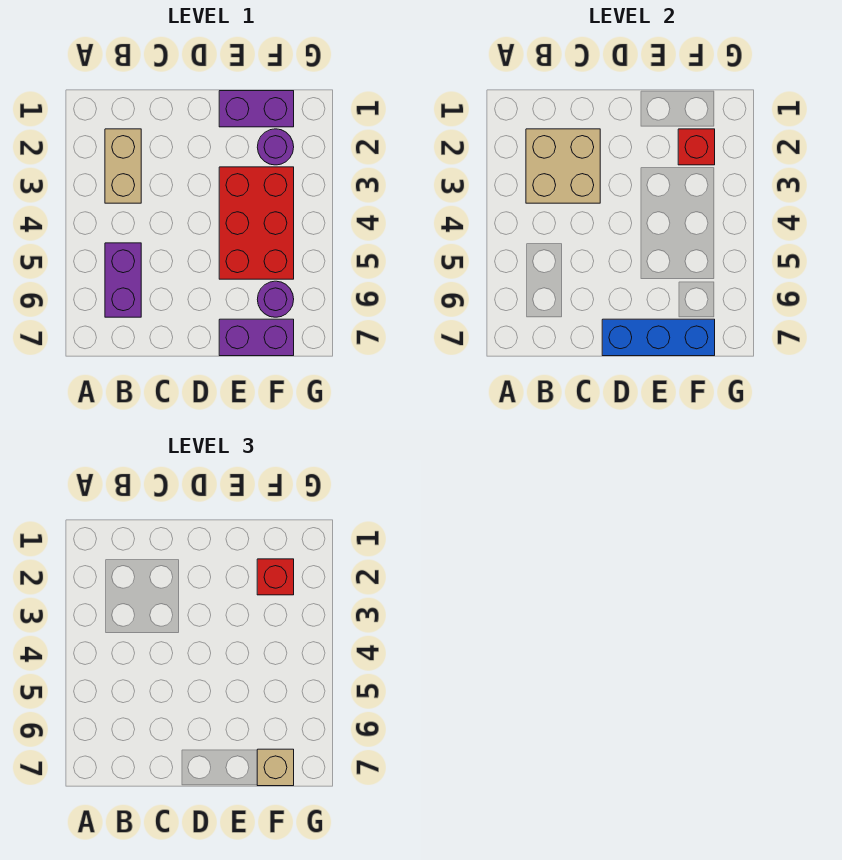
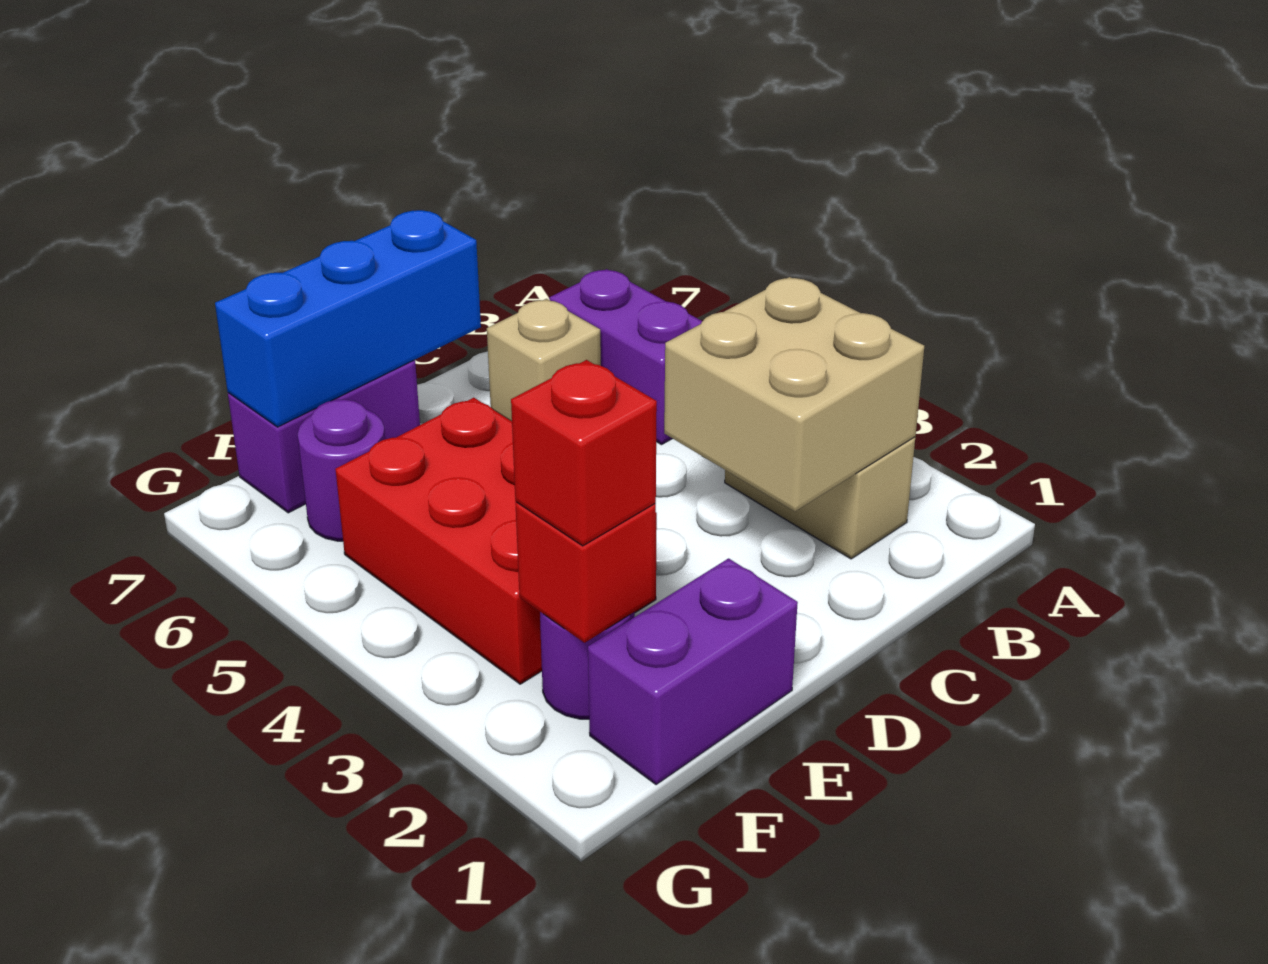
tan 1x1 brick [257,749,294,786] -> tan 1x1 brick moved to [487,299,601,421]

